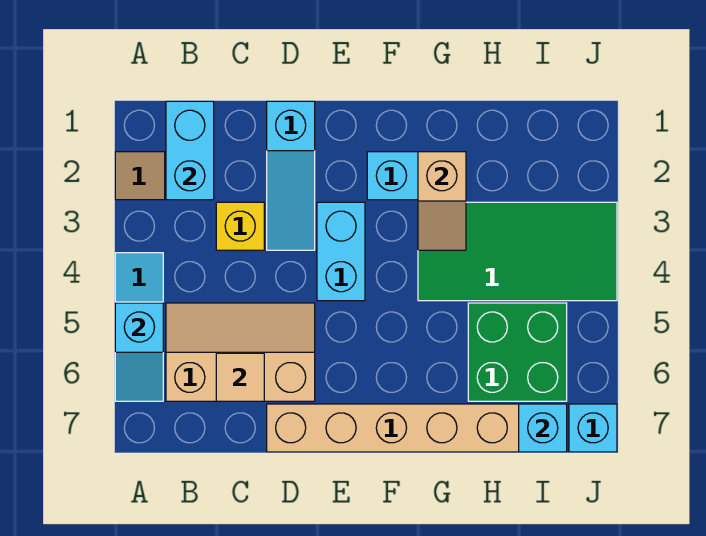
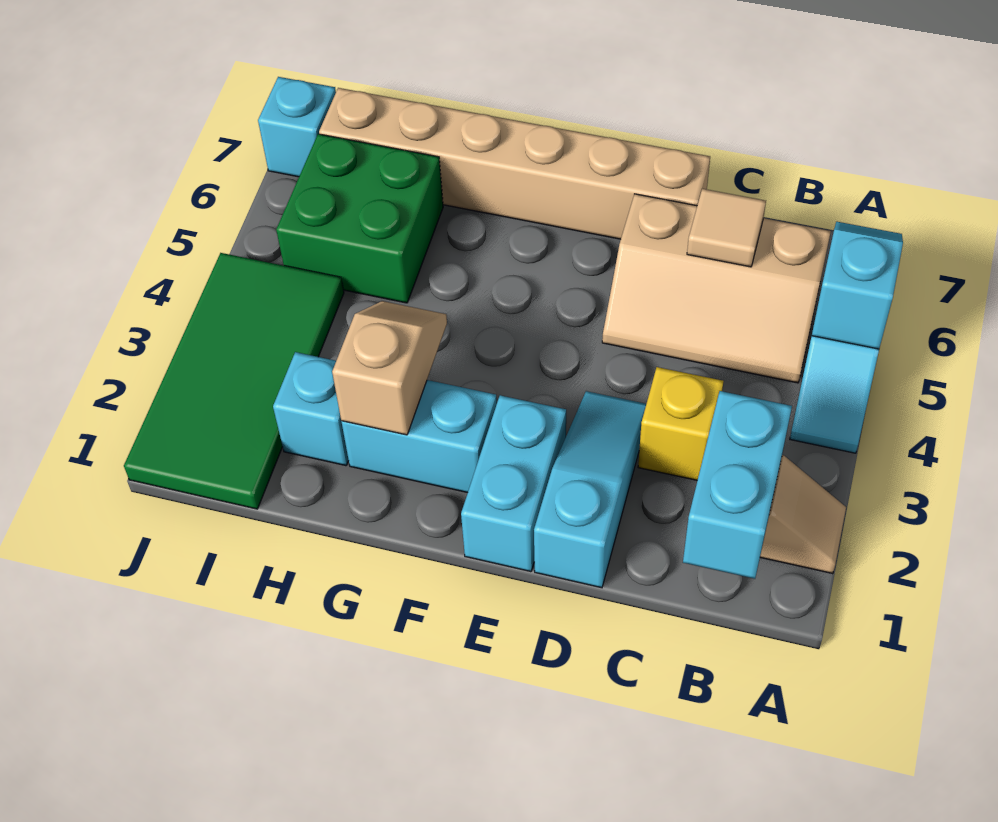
cyan 1x2 brick [317,202,365,301] -> cyan 1x2 brick moved to [461,395,566,572]
green 2x4 tile [418,202,617,301] -> green 2x4 tile turned to [124,253,344,509]
cyan 1x1 brick [519,404,567,452] -> cyan 1x1 brick moved to [273,352,349,466]

